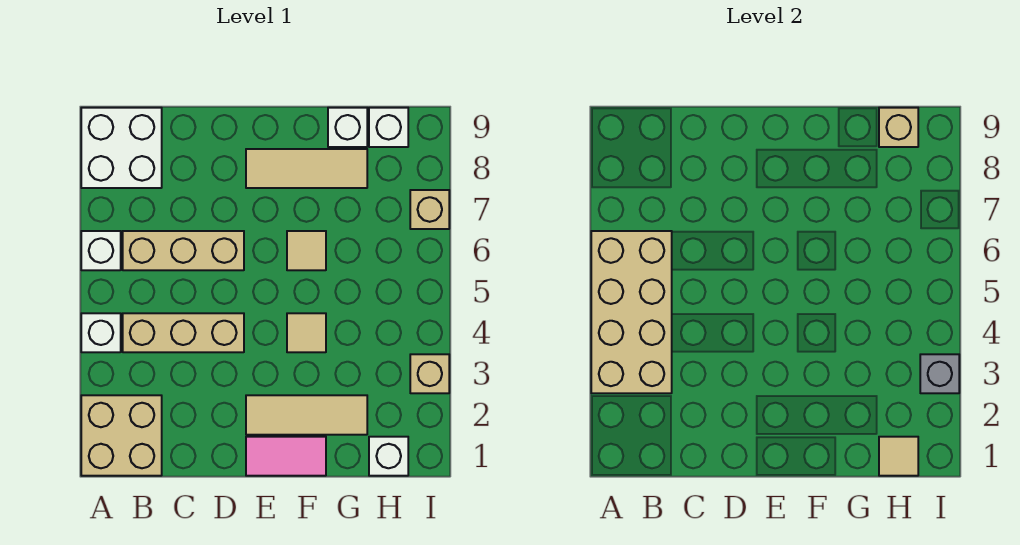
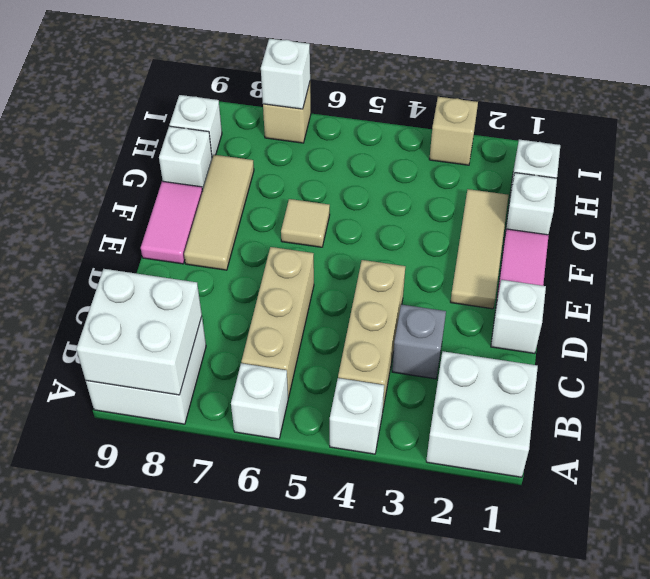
tan 2x2 brick [81,395,162,476] -> white 2x2 brick [426,351,538,477]
tan 2x4 brick [591,231,672,393] -> none
none -> white 2x2 brick [76,269,202,395]
none -> white 1x1 brick [491,280,546,353]
none -> pink 1x2 tile [141,181,203,264]
tan 1x1 tile [287,313,326,352] -> none
none -> white 1x1 brick [505,173,557,235]
tan 1x1 tile [879,437,918,476] -> none
tan 1x1 brick [879,108,918,147] -> none
grey 1x1 brick [920,354,959,393] -> grey 1x1 brick moved to [392,305,446,379]
none -> white 1x1 brick [261,39,310,109]

